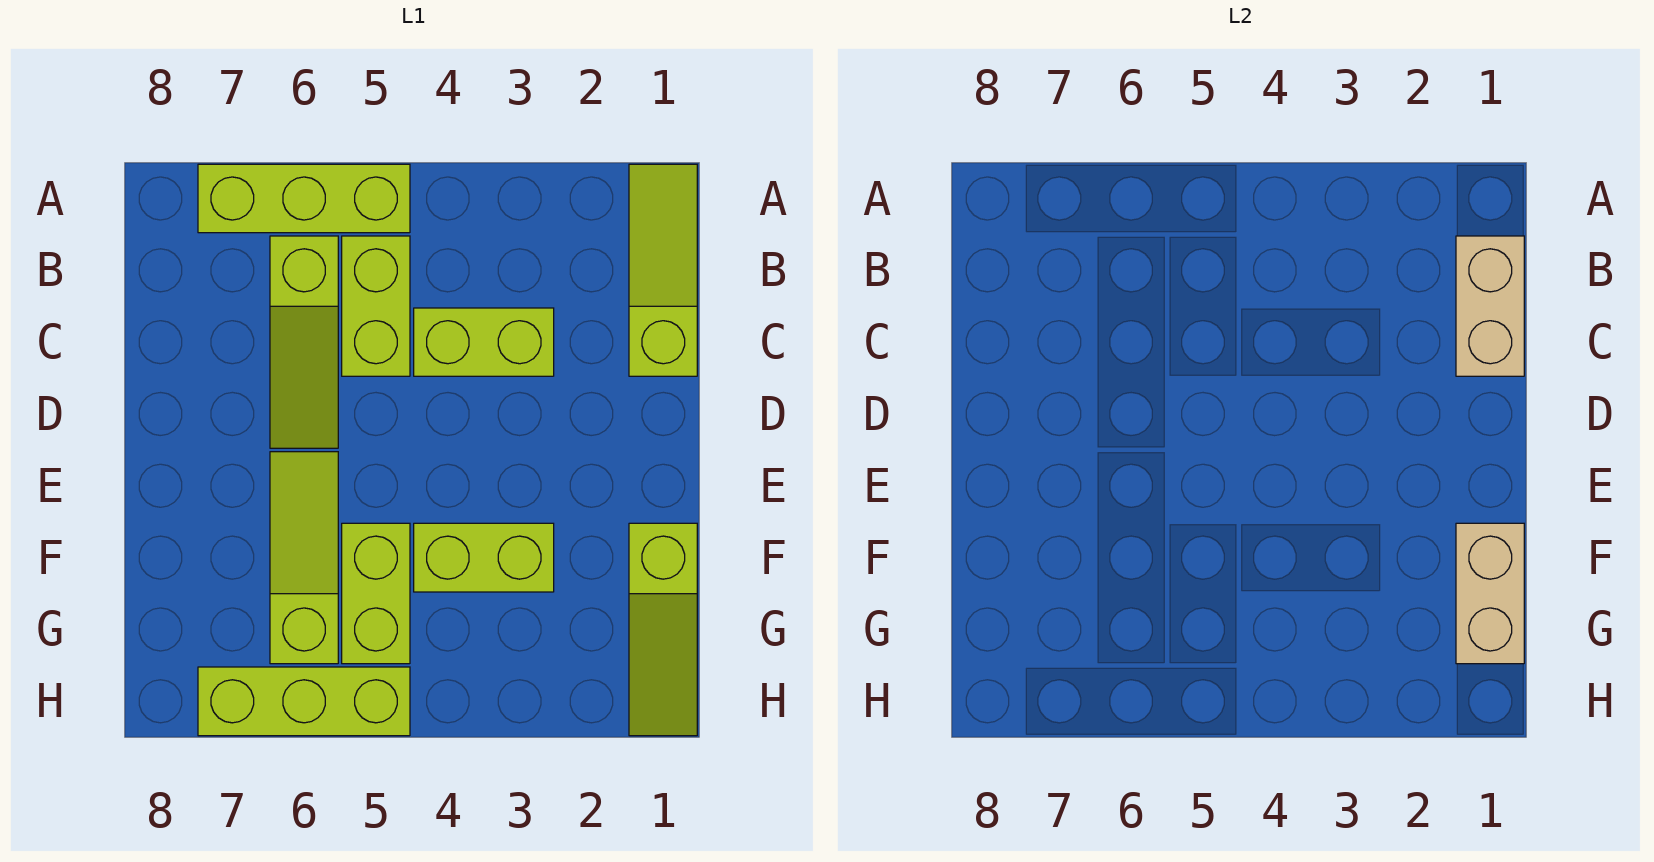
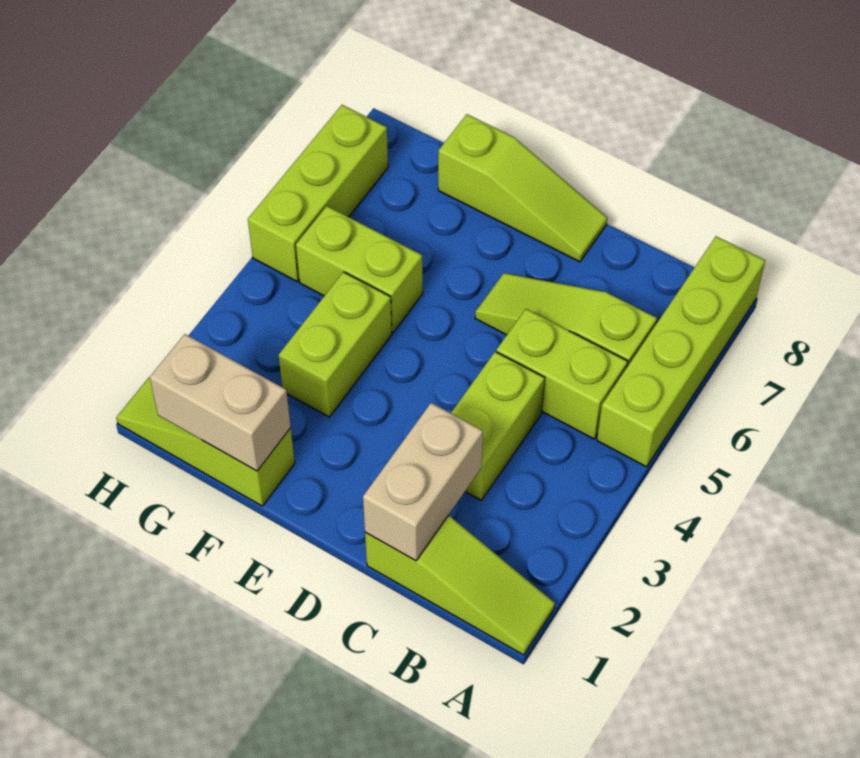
lime 1x3 brick [198,164,410,233] -> lime 1x4 brick [597,236,765,467]
tan 1x2 brick [1456,236,1524,376] -> tan 1x2 brick turned to [363,403,483,561]
lime 1x3 slope [270,452,338,664] -> lime 1x3 slope moved to [438,114,607,262]

